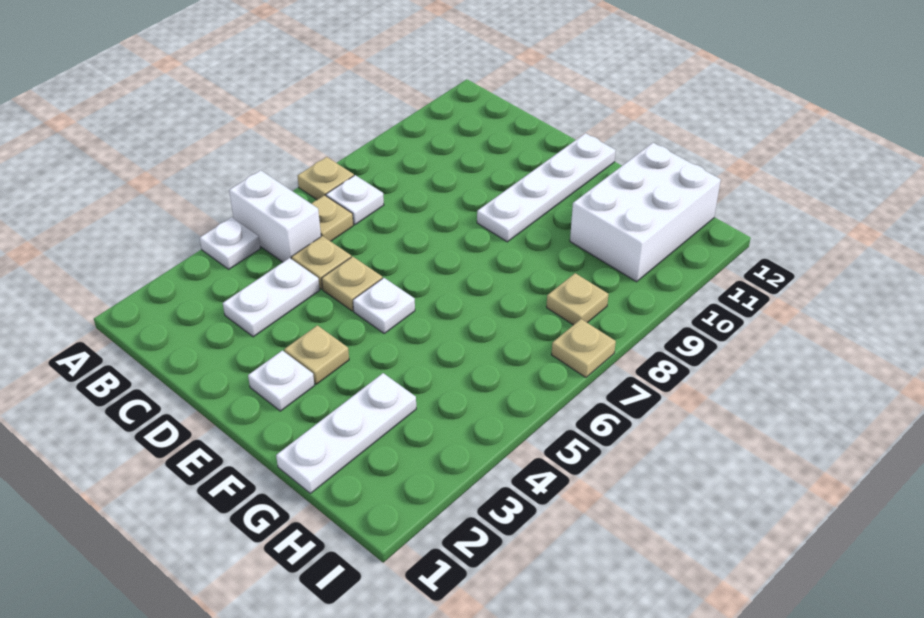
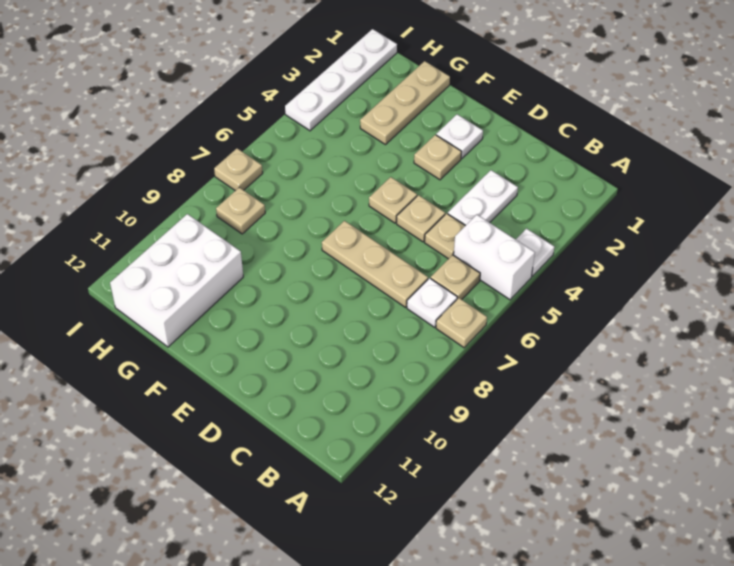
none -> tan 1x3 plate [322,221,428,307]
white 1x1 plate [353,278,415,333] -> tan 1x1 plate [369,177,417,223]
white 1x4 plate [477,133,616,242] -> white 1x4 plate moved to [285,29,397,131]
white 1x3 plate [276,373,416,493] -> tan 1x3 plate [360,61,450,145]

